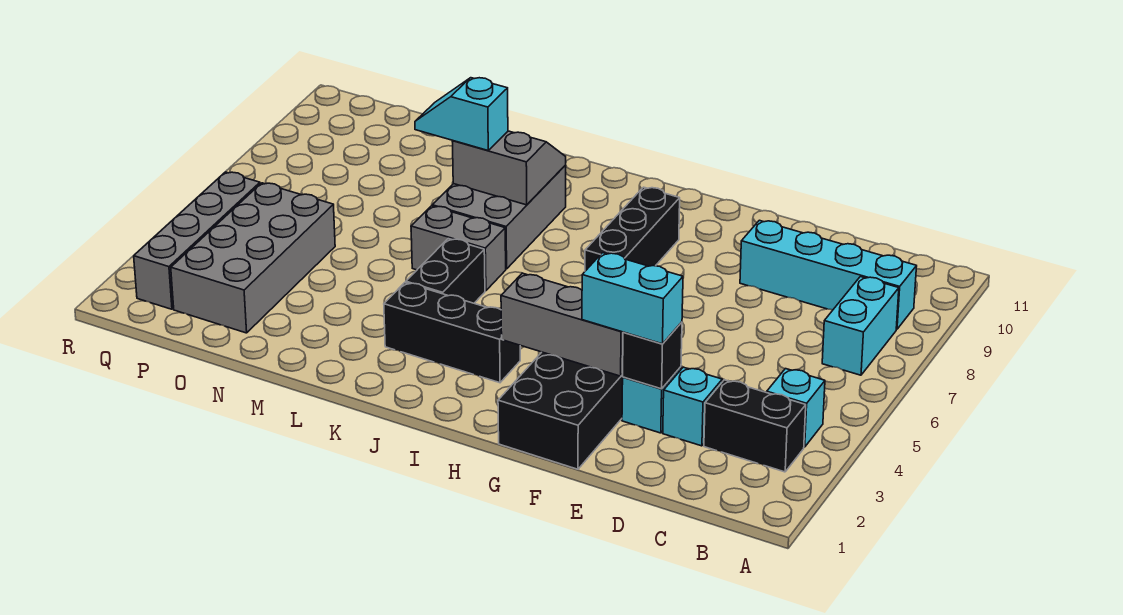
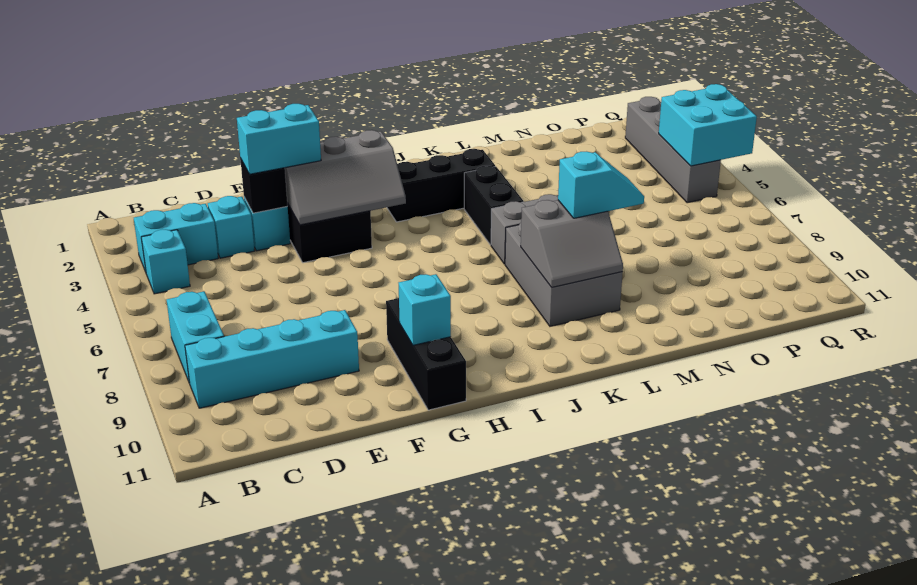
black 1x2 brick [704,380,806,472] -> cyan 1x2 brick [134,203,218,272]
none -> cyan 1x1 brick [399,274,451,345]
black 1x3 brick [585,187,680,271] -> black 1x3 brick moved to [386,298,466,410]
grey 2x4 brick [171,183,335,333] -> none
none -> cyan 2x2 brick [659,84,757,166]

